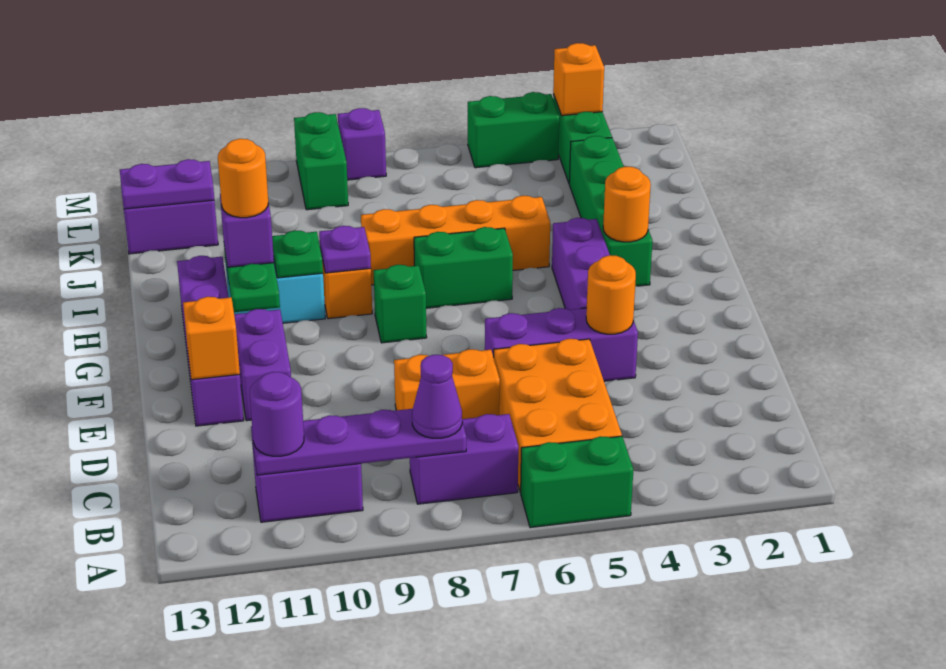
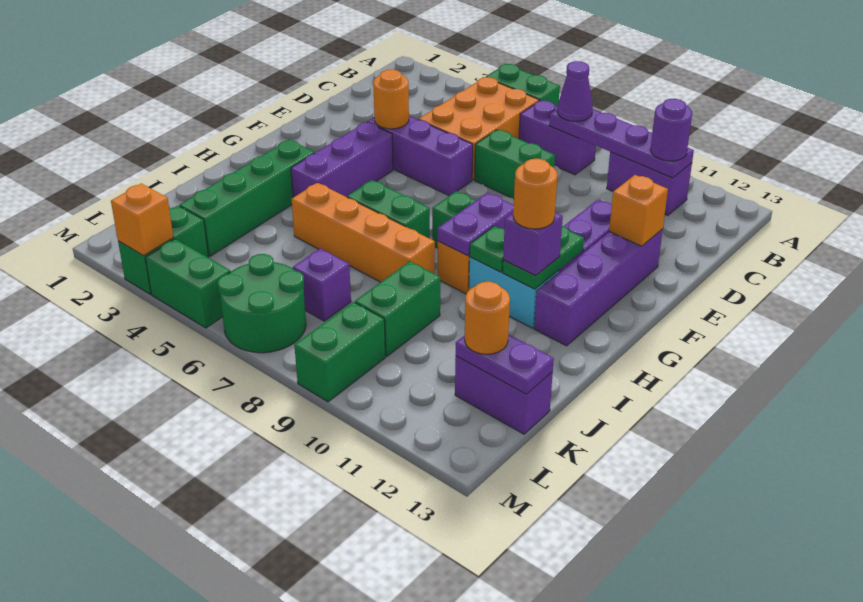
orange 1x2 brick [394,349,500,419] -> green 1x2 brick [474,130,555,199]
orange 1x1 round brick [603,167,651,242] -> orange 1x1 round brick moved to [465,282,510,354]
purple 1x1 plate [319,226,371,273] -> purple 1x2 plate [438,193,514,256]
none -> green 1x2 brick [355,261,440,357]
none -> green 2x2 round brick [218,254,306,353]
purple 1x1 brick [338,108,386,180] -> purple 1x1 brick moved to [293,248,351,321]

